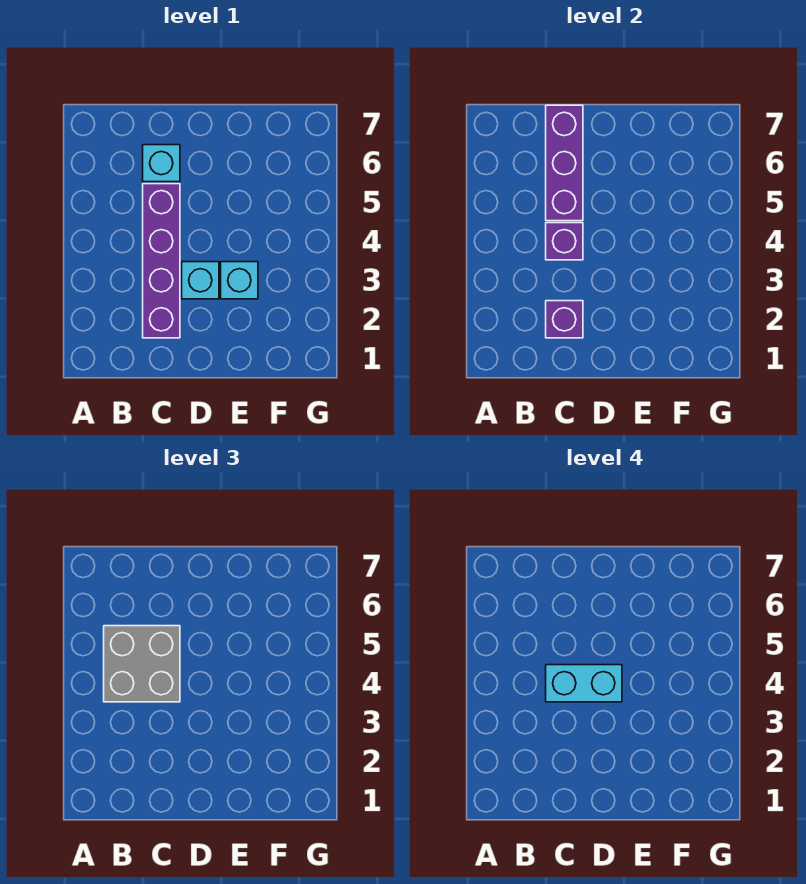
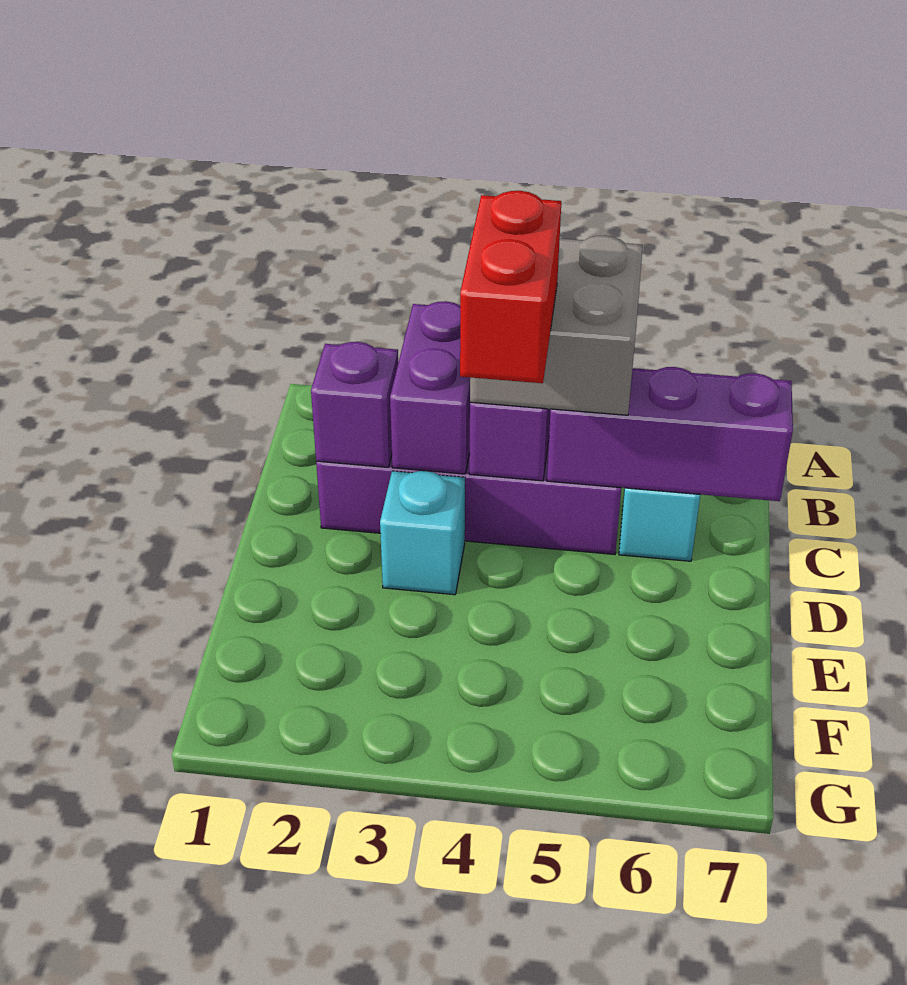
none -> purple 1x2 brick [390,301,470,474]
cyan 1x2 brick [546,665,622,702] -> red 1x2 brick [460,191,561,383]
cyan 1x1 brick [221,262,258,299] -> none

